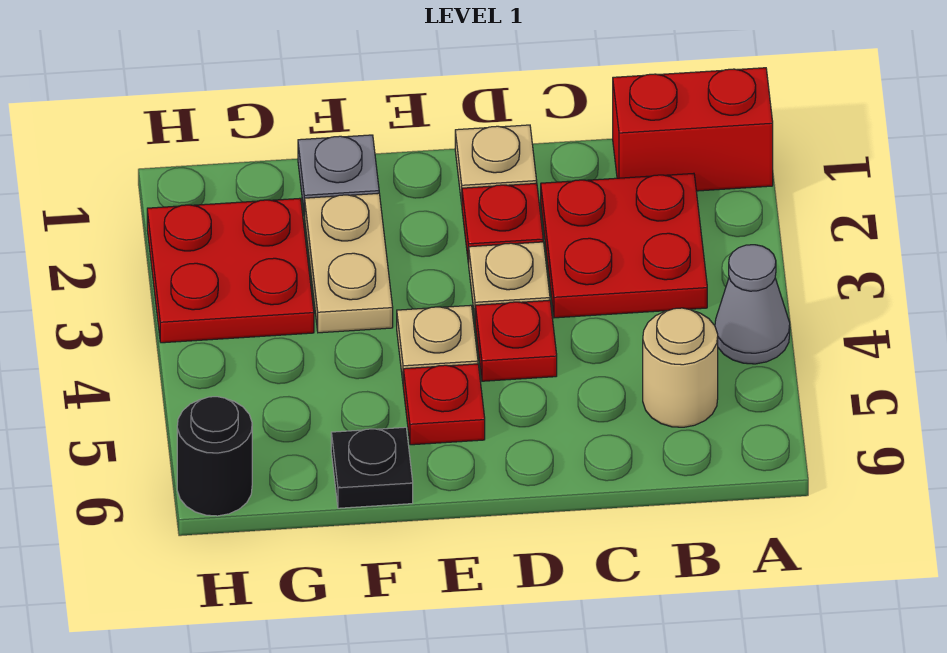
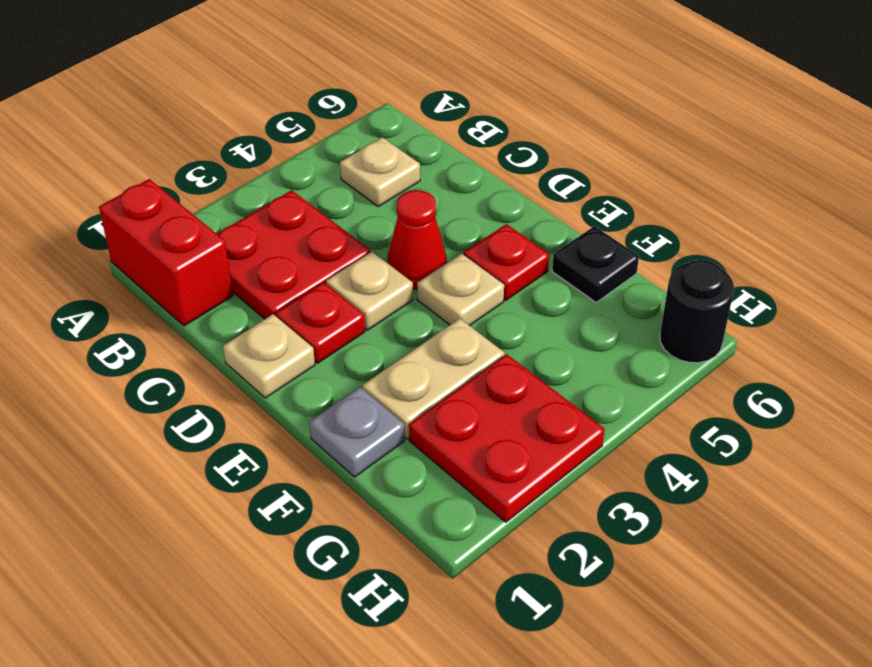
grey 1x1 cone [715,245,790,364] -> none
tan 1x1 round brick [643,308,718,427] -> tan 1x1 plate [340,137,420,207]
red 1x1 plate [475,300,557,381] -> red 1x1 cone [387,190,447,289]

